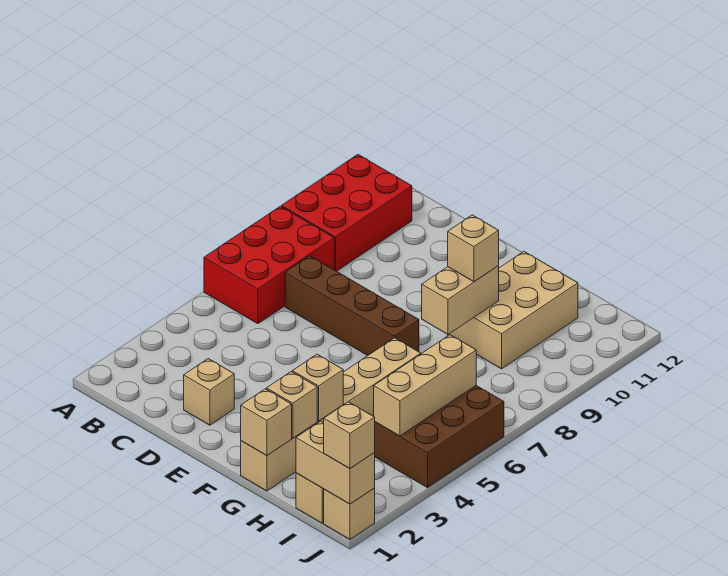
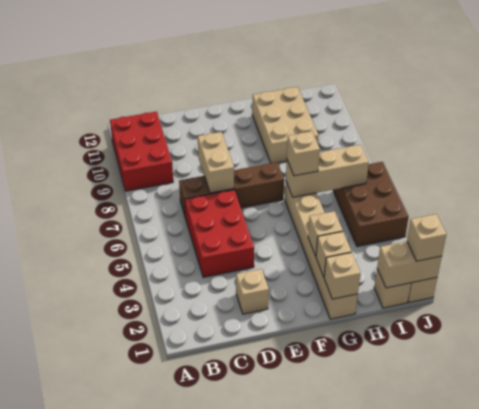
red 2x3 brick [204,206,334,324] -> red 2x3 brick moved to [185,190,254,278]
tan 1x2 brick [422,266,499,334] -> tan 1x2 brick moved to [198,132,234,193]
tan 1x1 brick [448,215,499,282] -> tan 1x1 brick moved to [287,131,320,176]
tan 1x3 brick [374,335,476,436] -> tan 1x3 brick turned to [286,145,369,197]

